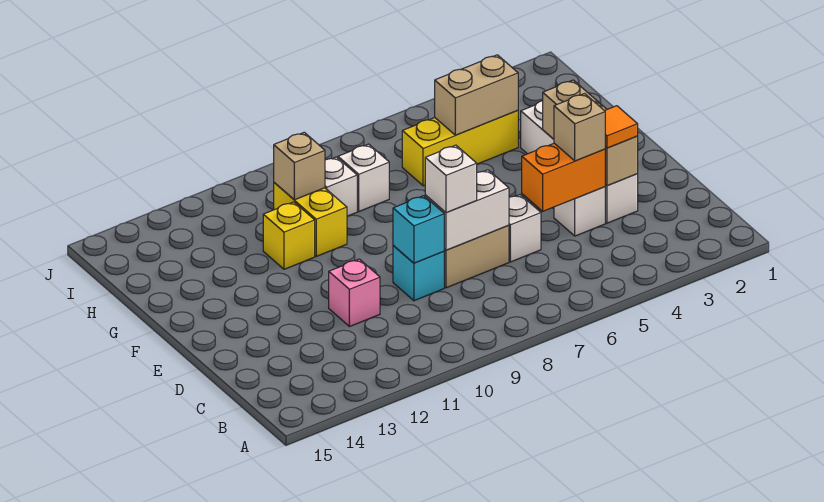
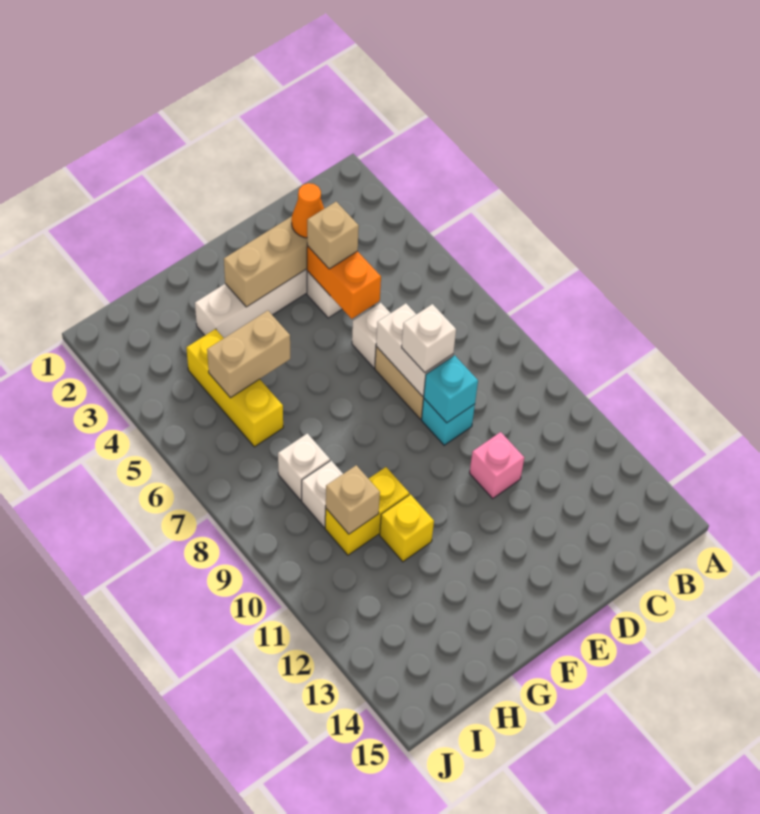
orange 1x1 tile [605,106,638,148] -> orange 1x1 cone [292,183,324,238]
tan 1x2 brick [435,55,518,135] -> tan 1x2 brick turned to [207,311,290,398]

